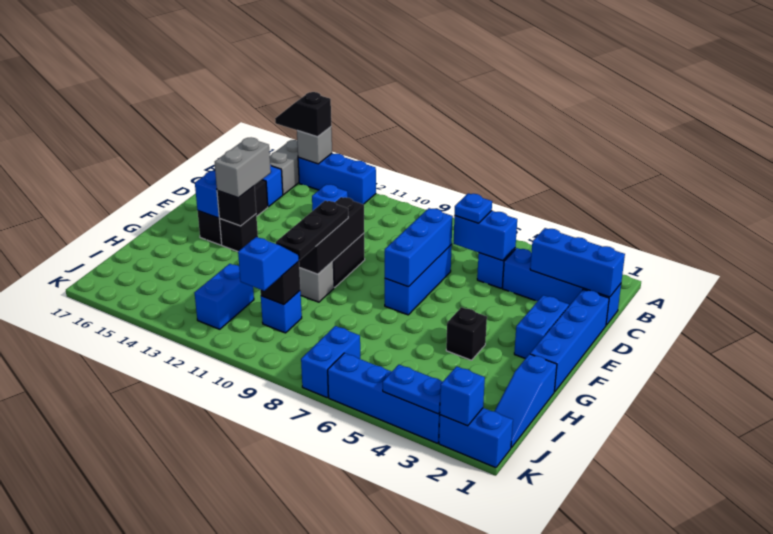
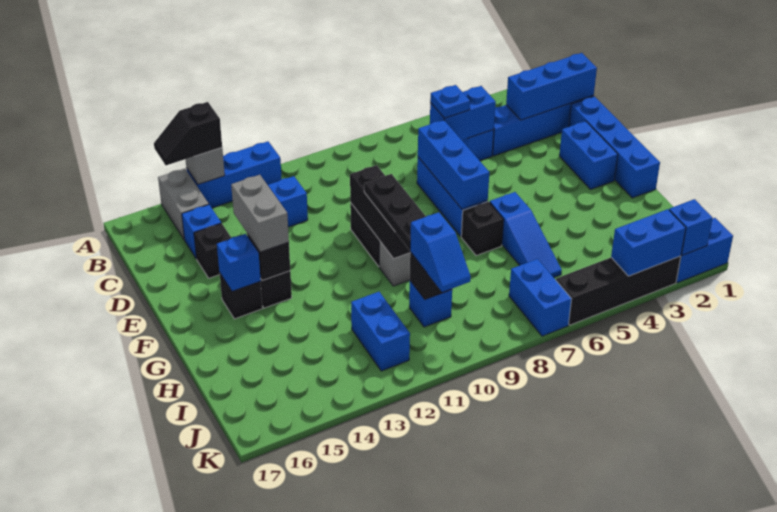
black 1x1 brick [446,307,487,360] -> black 1x1 brick moved to [461,201,504,256]
blue 1x3 slope [494,354,557,448] -> blue 1x3 slope moved to [490,192,562,277]
blue 1x2 slope [238,237,299,291] -> blue 1x2 slope turned to [410,212,471,292]
blue 1x4 brick [328,353,440,443] -> black 1x4 brick [556,256,681,325]
blue 1x2 plate [383,365,442,414] -> blue 1x2 brick [611,209,686,276]

